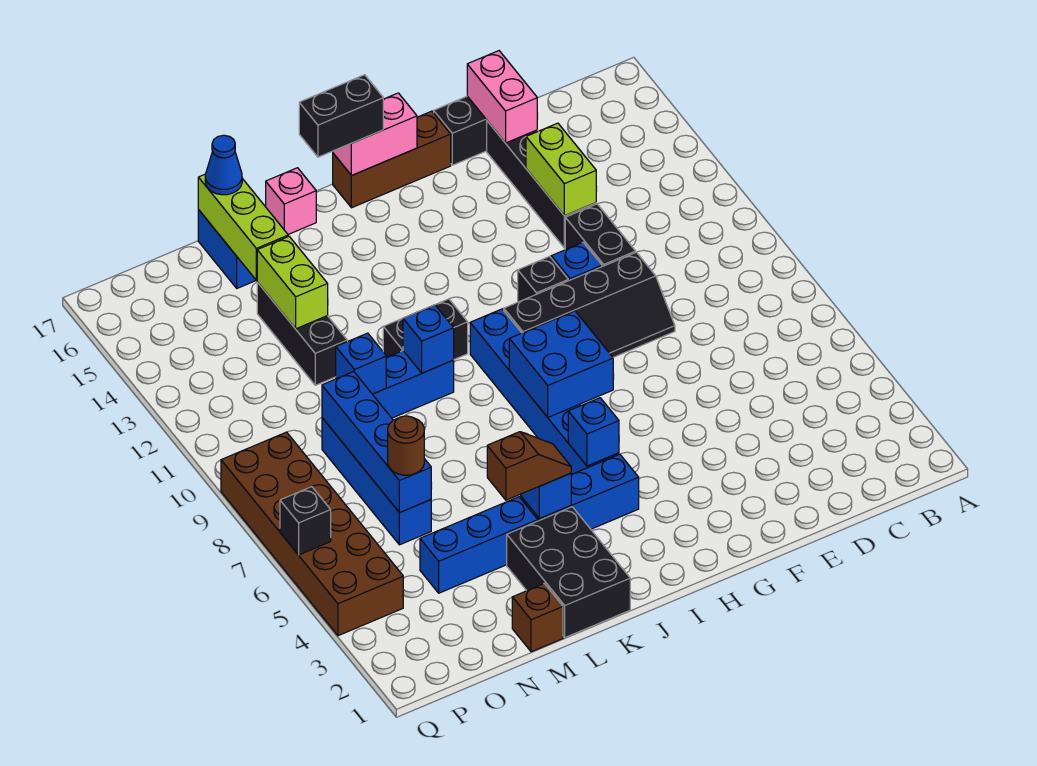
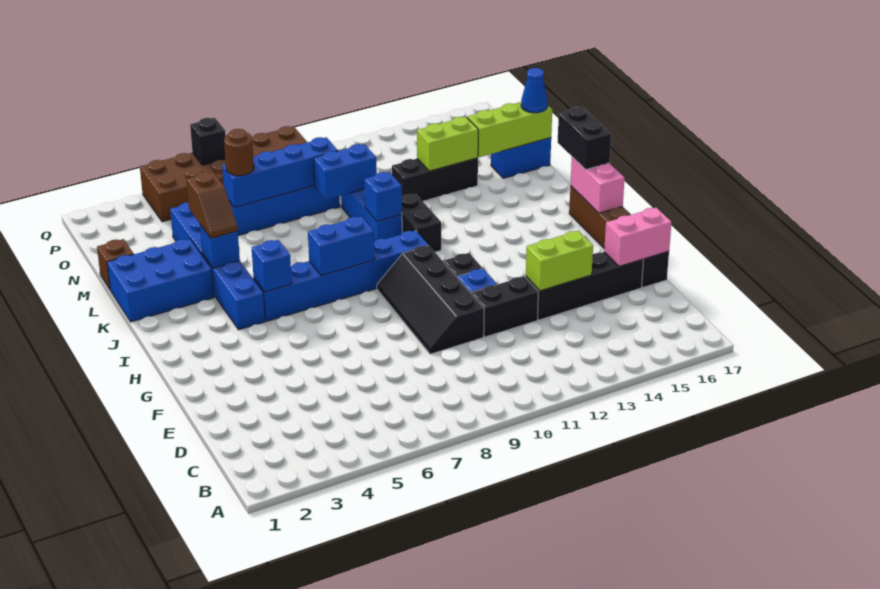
blue 2x2 brick [509,311,613,417] -> blue 1x2 brick [308,216,375,276]
black 2x3 brick [507,507,630,637] -> blue 2x3 brick [107,239,214,322]
pink 1x1 brick [266,168,316,234] -> none
blue 1x1 brick [336,333,386,394] -> blue 1x2 brick [314,144,377,200]

